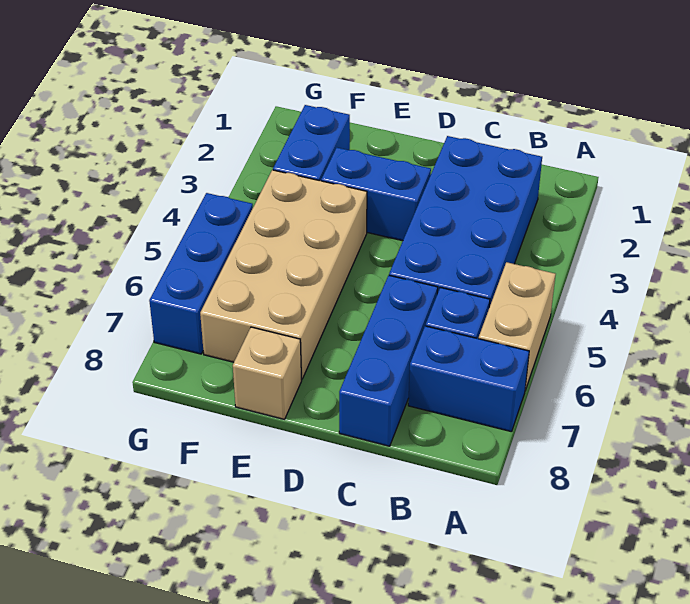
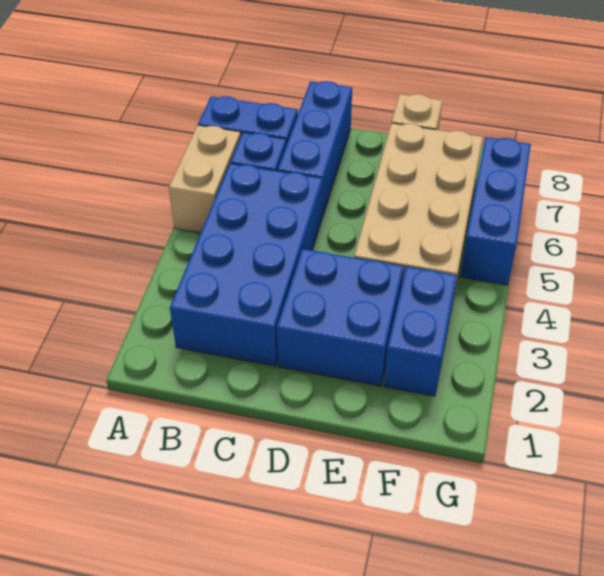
blue 1x2 brick [321,148,431,241] -> blue 2x2 brick [277,249,404,386]

